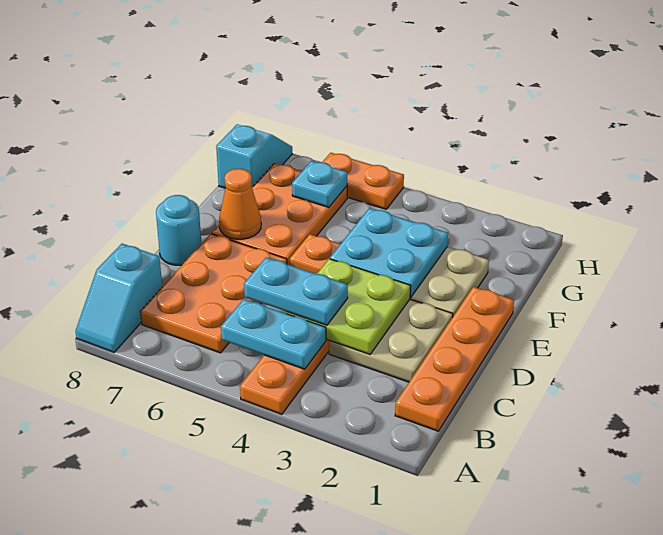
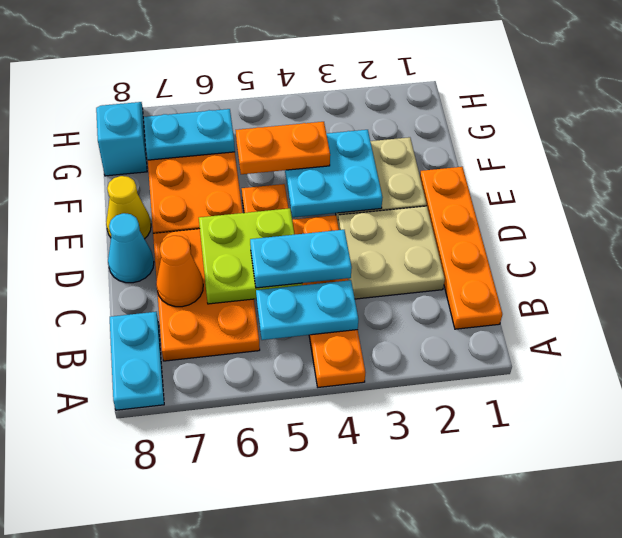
cyan 1x2 slope [75,244,162,352] -> cyan 1x2 plate [110,312,164,410]
lime 2x2 plate [286,259,411,354] -> lime 2x2 plate moved to [199,208,302,304]
cyan 1x1 round brick [156,195,201,265] -> cyan 1x1 cone [108,213,154,283]
orange 1x1 cone [219,169,261,239] -> orange 1x1 cone moved to [156,236,203,307]
none -> yellow 1x1 cone [106,176,151,239]
cyan 1x1 plate [292,161,347,207] -> cyan 1x2 plate [144,109,235,160]
orange 1x2 plate [322,153,404,209] -> orange 1x2 plate moved to [236,122,330,174]

